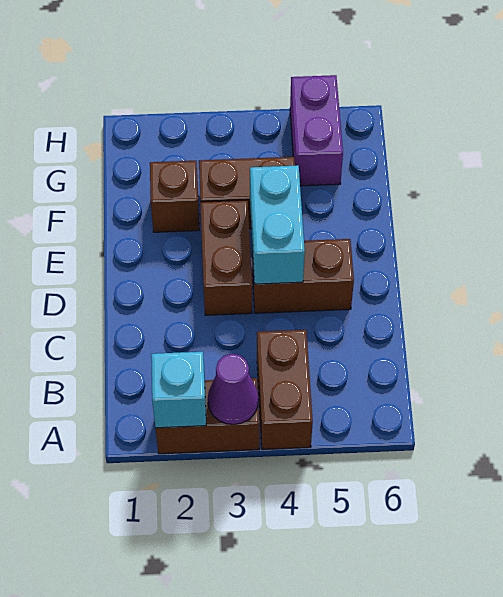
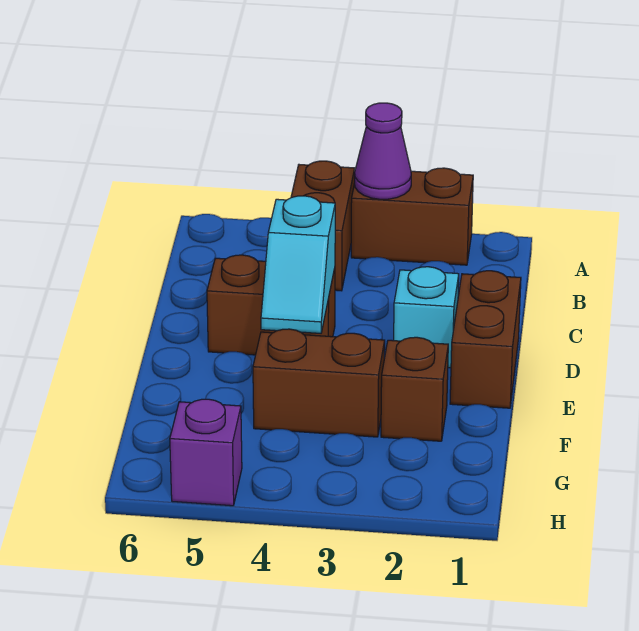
cyan 1x1 brick [151,352,206,428] -> cyan 1x1 brick moved to [394,267,459,368]
brown 1x2 brick [200,200,252,315] -> brown 1x2 brick moved to [450,271,521,408]
cyan 1x2 brick [250,165,305,284] -> cyan 1x2 slope [261,196,335,333]
purple 1x2 brick [290,75,343,186] -> purple 1x1 brick [170,399,242,506]

